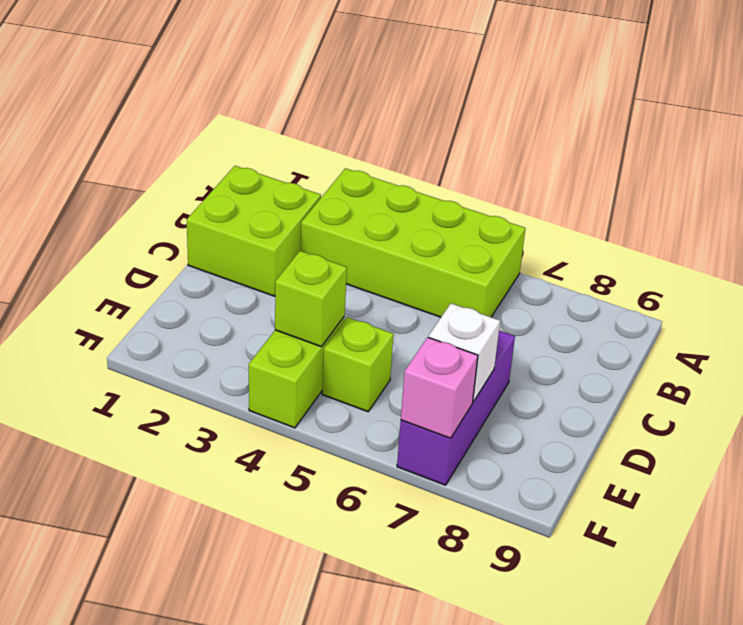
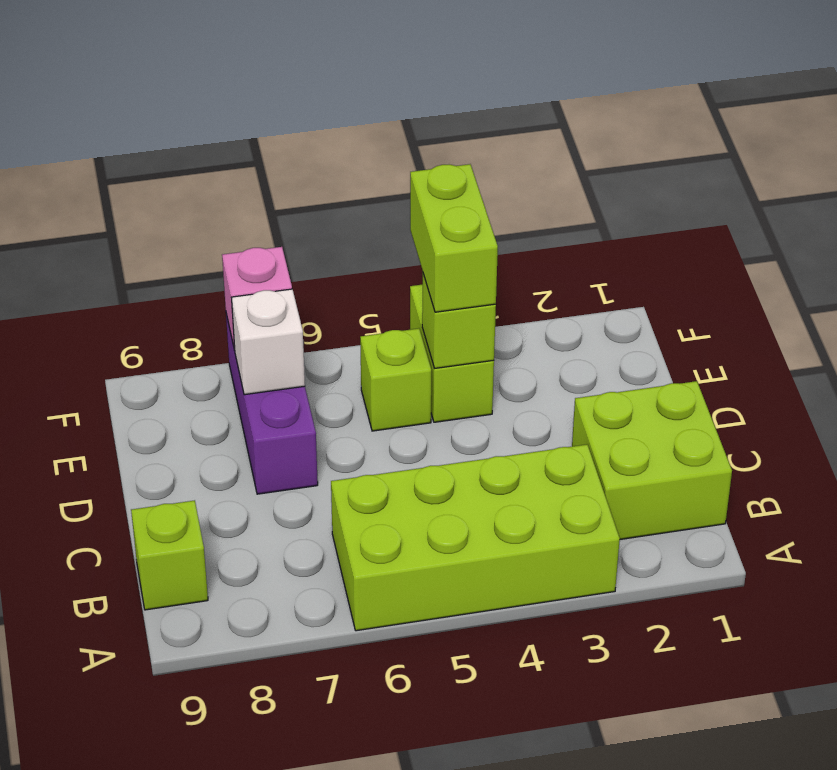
none -> lime 1x1 brick [131,500,208,610]
none -> lime 1x2 brick [410,164,498,312]

